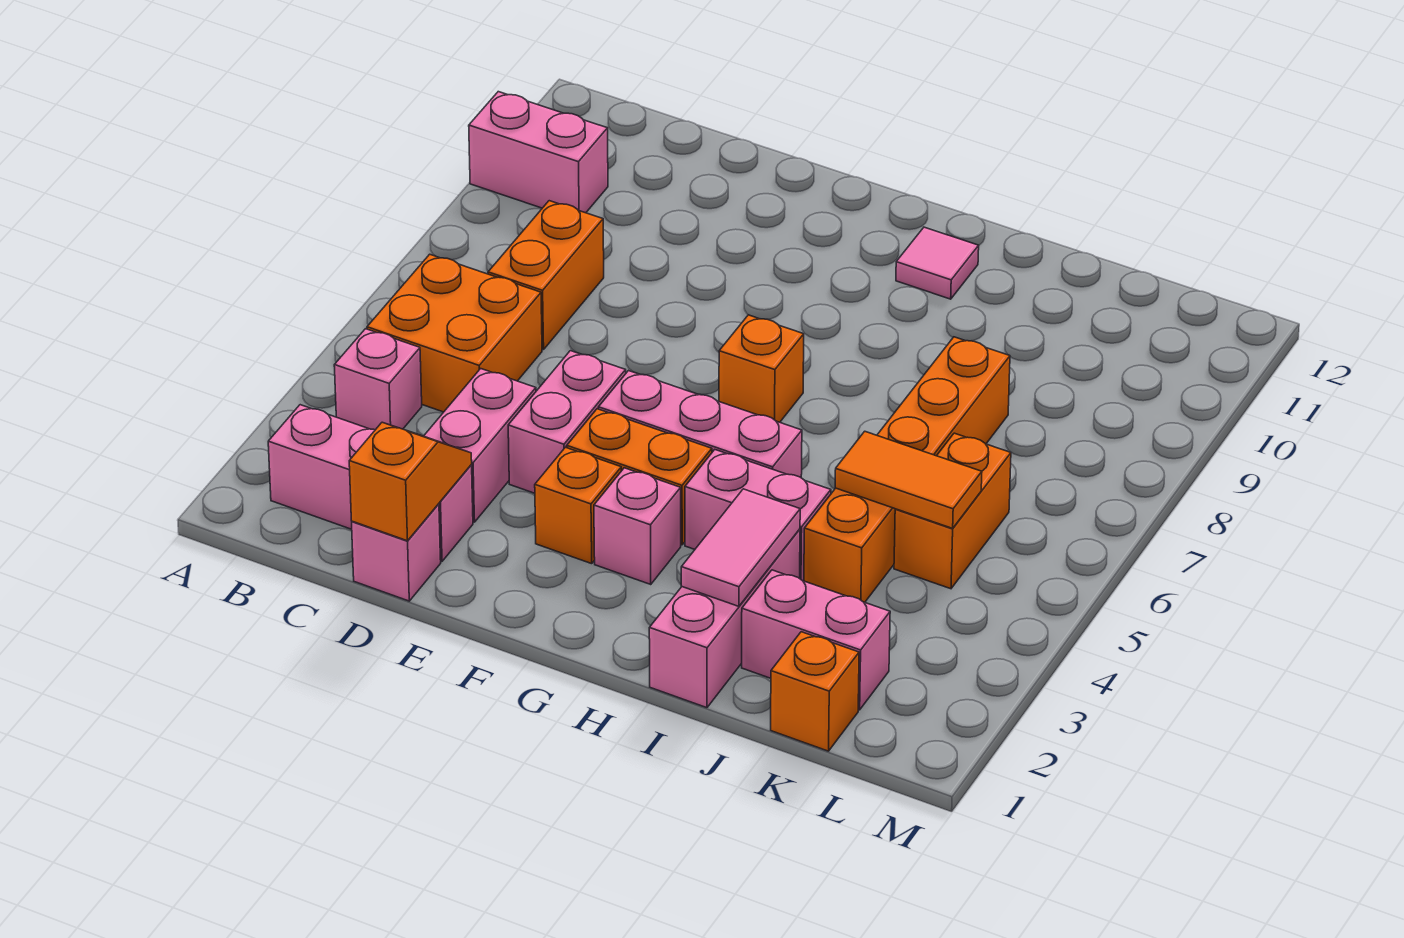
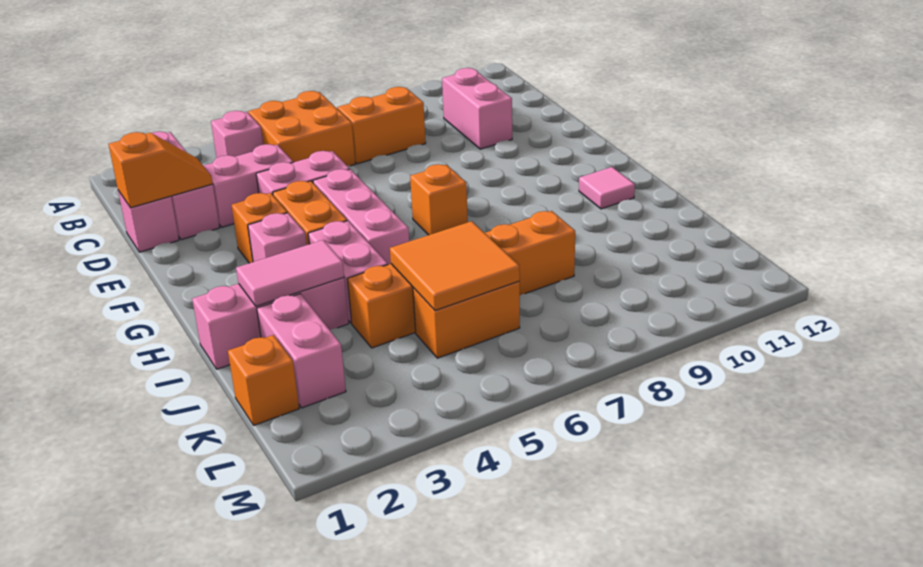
pink 1x2 brick [469,92,608,213] -> pink 1x2 brick moved to [442,68,512,149]
orange 1x2 tile [835,431,982,528] -> orange 2x2 tile [390,221,520,311]

